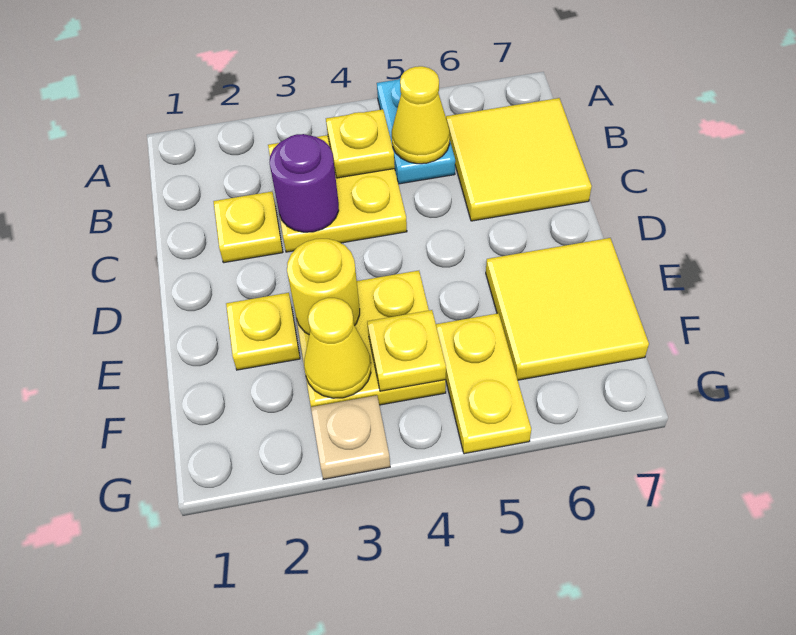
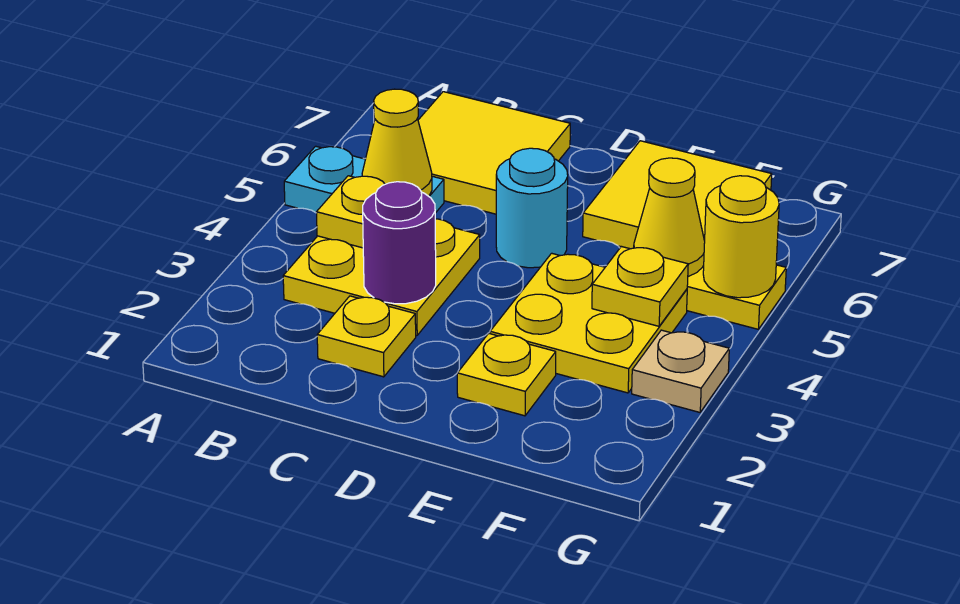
none -> cyan 1x1 round brick [496,148,568,268]
yellow 1x1 round brick [287,239,360,335] -> yellow 1x1 round brick moved to [703,176,779,298]
yellow 1x1 cone [304,298,371,398] -> yellow 1x1 cone moved to [634,158,705,277]

